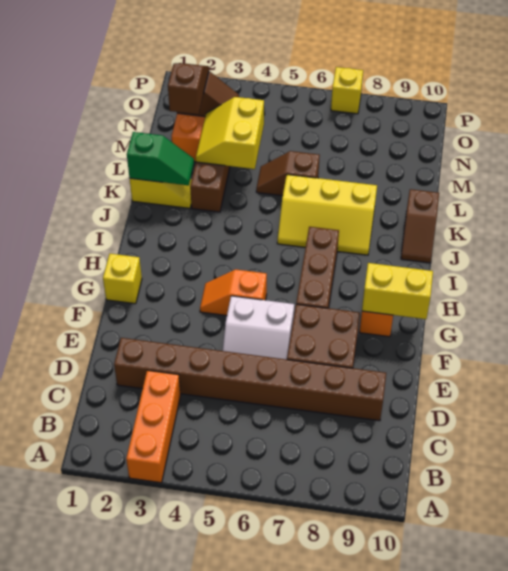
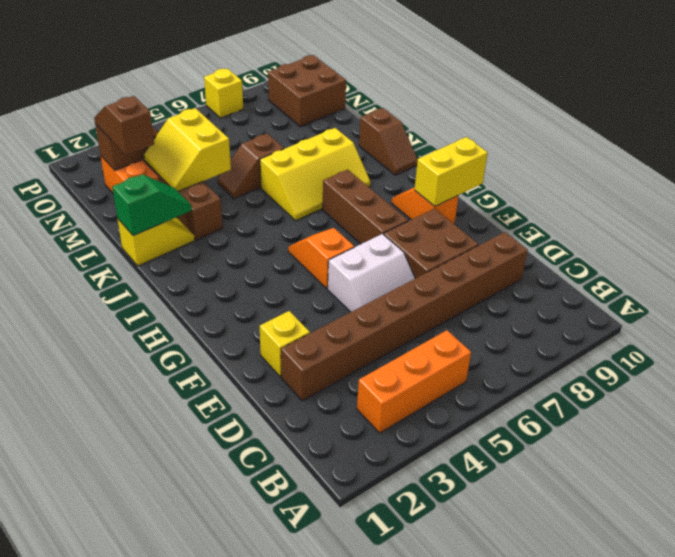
orange 1x3 brick [126,370,181,483] -> orange 1x3 brick turned to [357,330,471,433]
yellow 1x1 brick [103,254,142,304] -> yellow 1x1 brick moved to [260,311,310,377]
orange 1x2 slope [200,269,267,316] -> orange 1x2 slope turned to [288,228,354,289]
none -> brown 2x2 brick [268,55,346,127]

